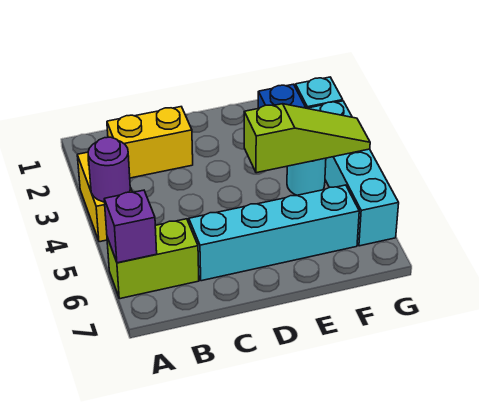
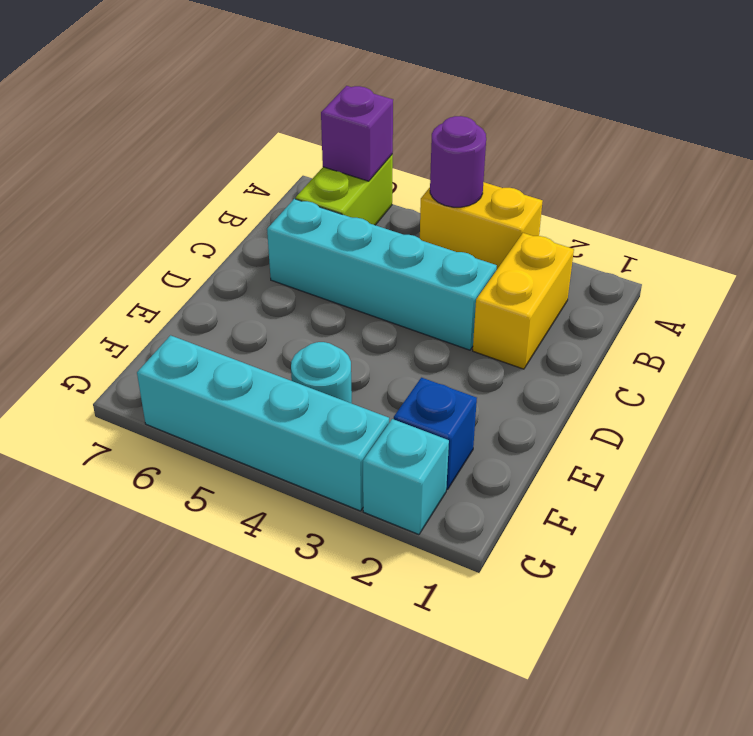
cyan 1x4 brick [189,185,359,281] -> cyan 1x4 brick turned to [267,199,497,350]
lime 1x3 slope [244,104,370,173] -> none

